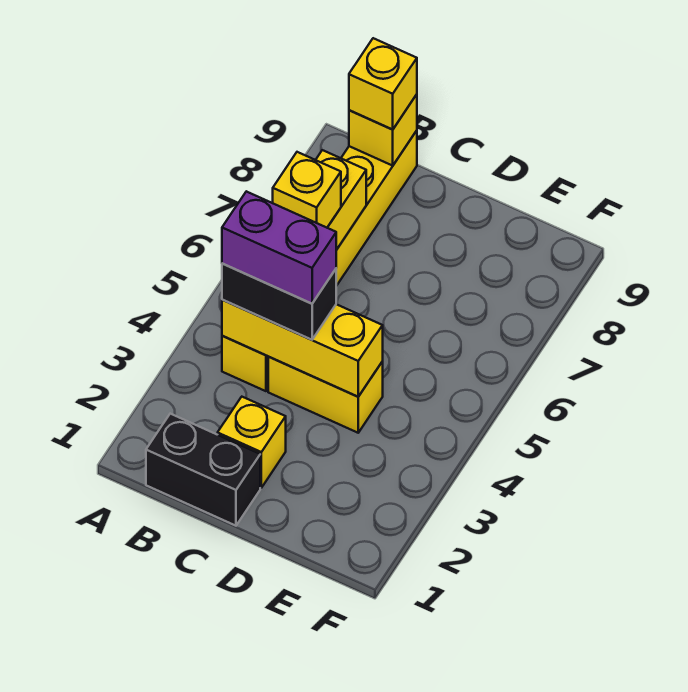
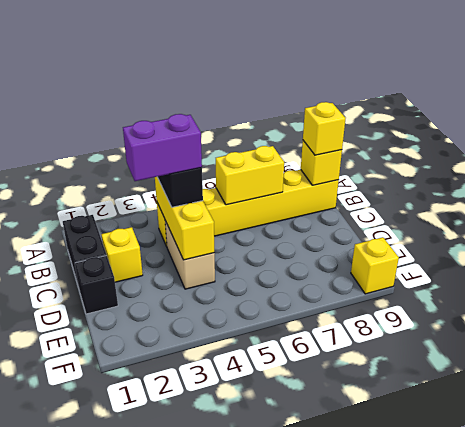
purple 1x2 brick [222,191,336,304] -> purple 1x2 brick turned to [123,114,202,181]
yellow 1x1 brick [273,152,341,228] -> yellow 1x1 brick moved to [351,237,399,294]
yellow 1x2 brick [268,357,383,433] -> tan 1x2 brick [165,221,215,289]
none -> black 1x1 brick [75,256,118,314]

